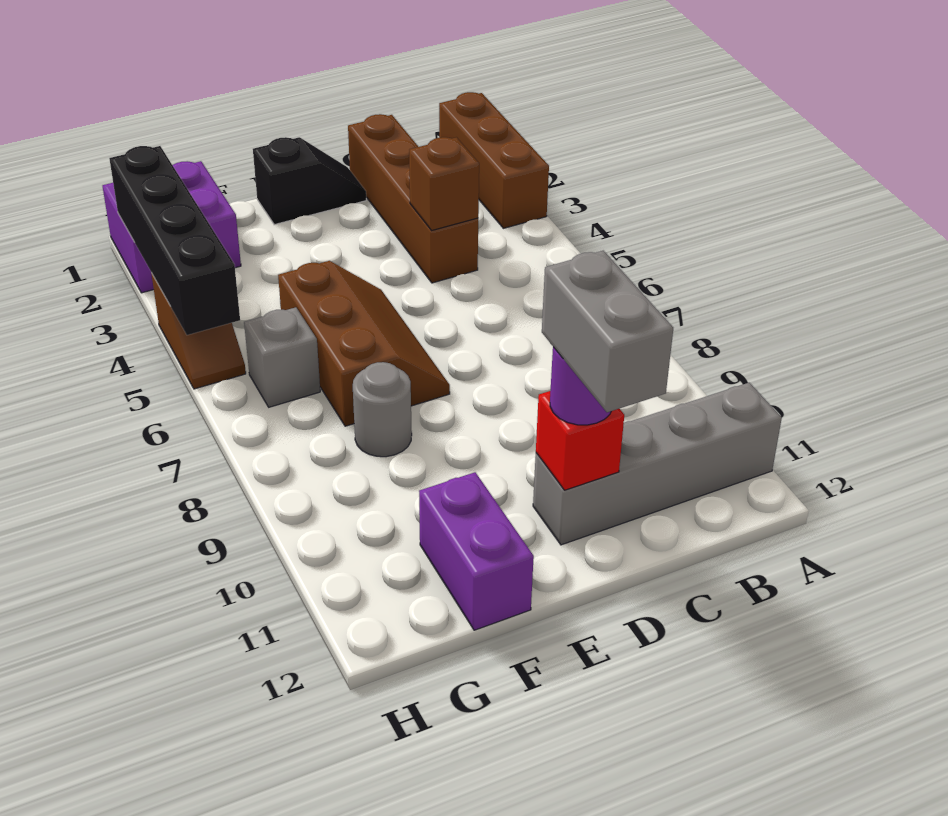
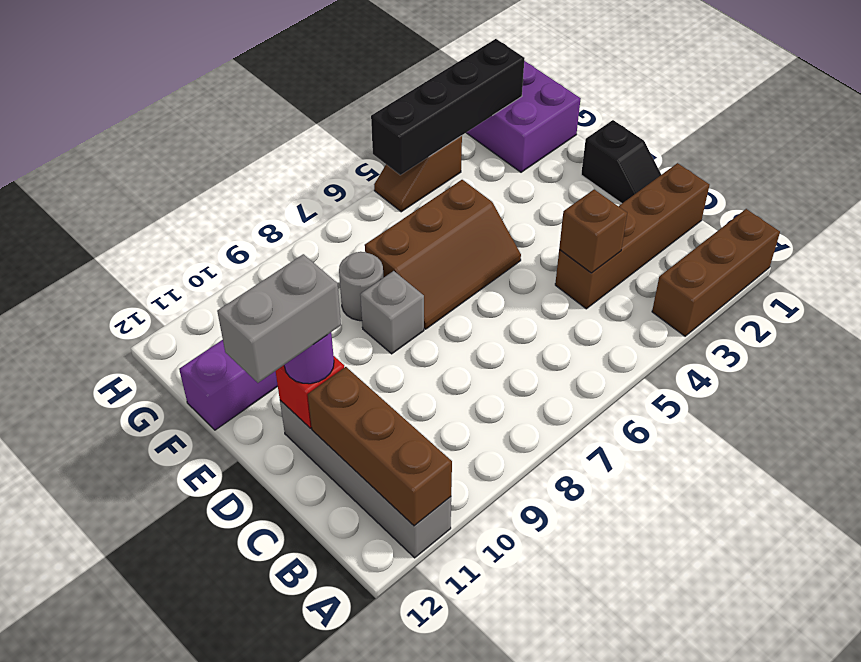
none -> brown 1x3 brick [308,367,452,526]
grey 1x1 brick [244,307,320,407] -> grey 1x1 brick moved to [360,271,424,354]

